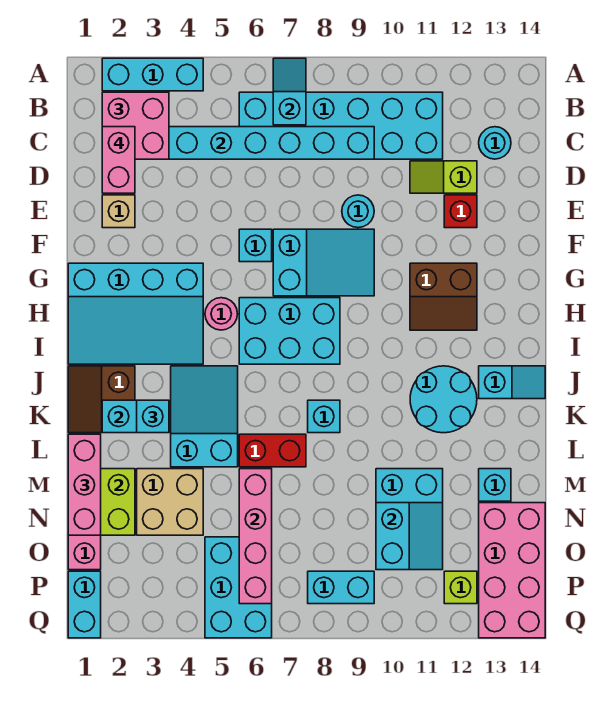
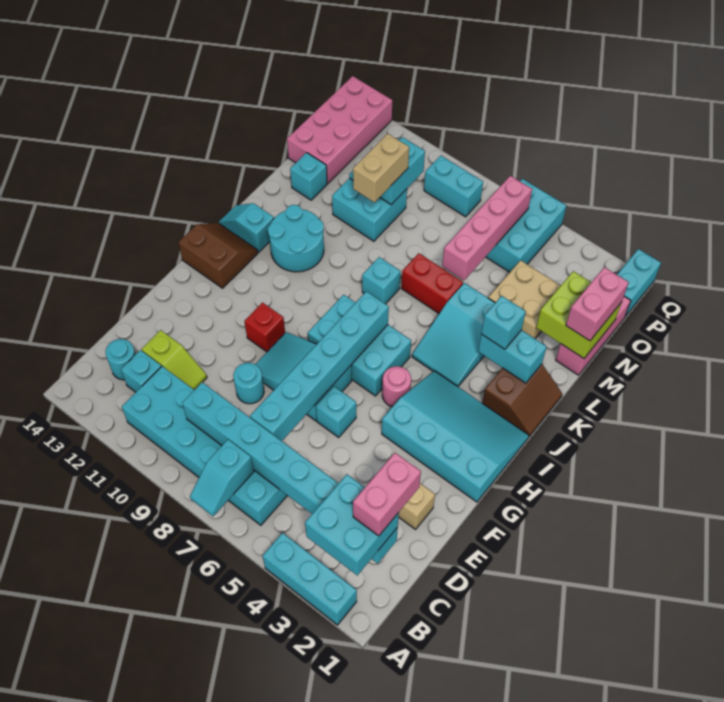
pink 2x2 brick [102,92,169,159] -> cyan 2x2 brick [305,474,399,575]
none -> cyan 1x1 brick [121,350,161,392]
none -> cyan 1x6 brick [250,291,389,441]
red 1x1 brick [444,195,477,228] -> red 1x1 brick moved to [244,303,285,352]
brown 2x2 slope [410,263,477,330] -> brown 2x2 slope moved to [178,223,258,288]
pink 1x3 brick [68,434,101,535] -> pink 1x2 brick [566,267,629,341]
none -> tan 1x2 brick [353,134,409,202]
lime 1x1 brick [444,571,477,604] -> none

